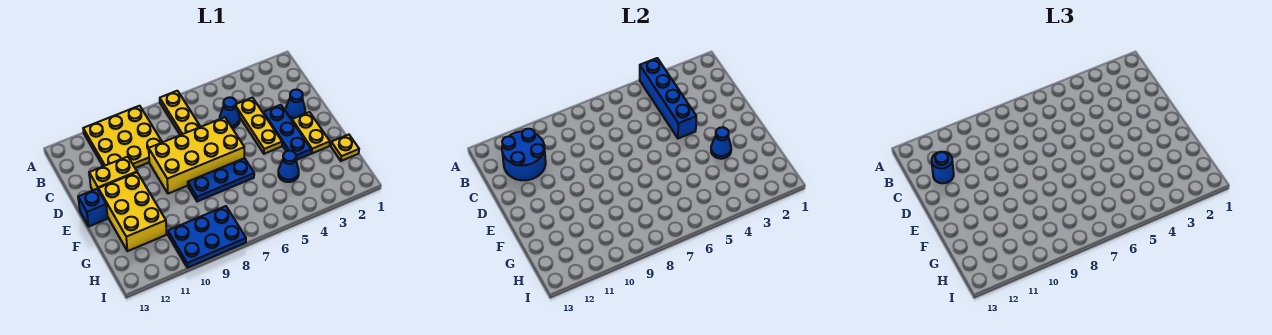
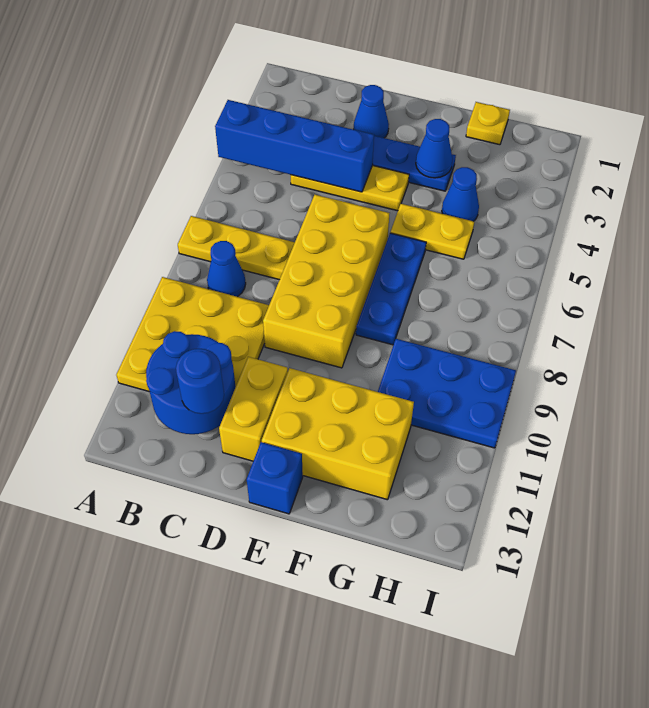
blue 1x1 cone [220,97,240,128] -> blue 1x1 cone moved to [207,241,246,297]
yellow 1x2 plate [292,112,330,153] -> yellow 1x2 plate moved to [390,204,474,259]
blue 2x3 plate [168,206,246,268] -> blue 2x3 plate turned to [378,339,516,448]

